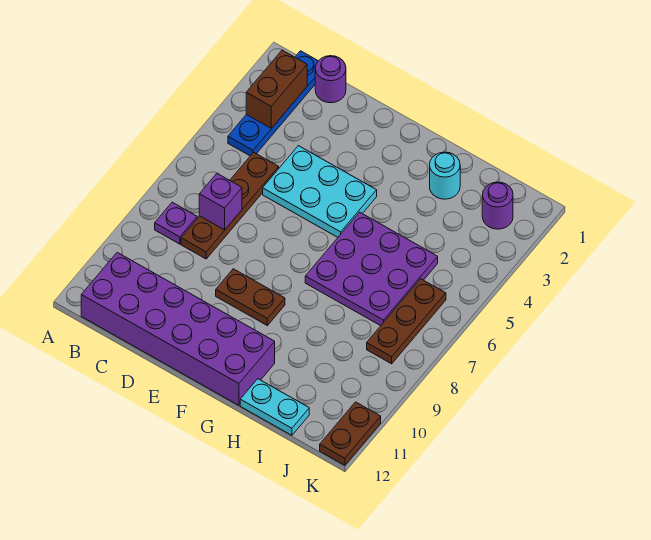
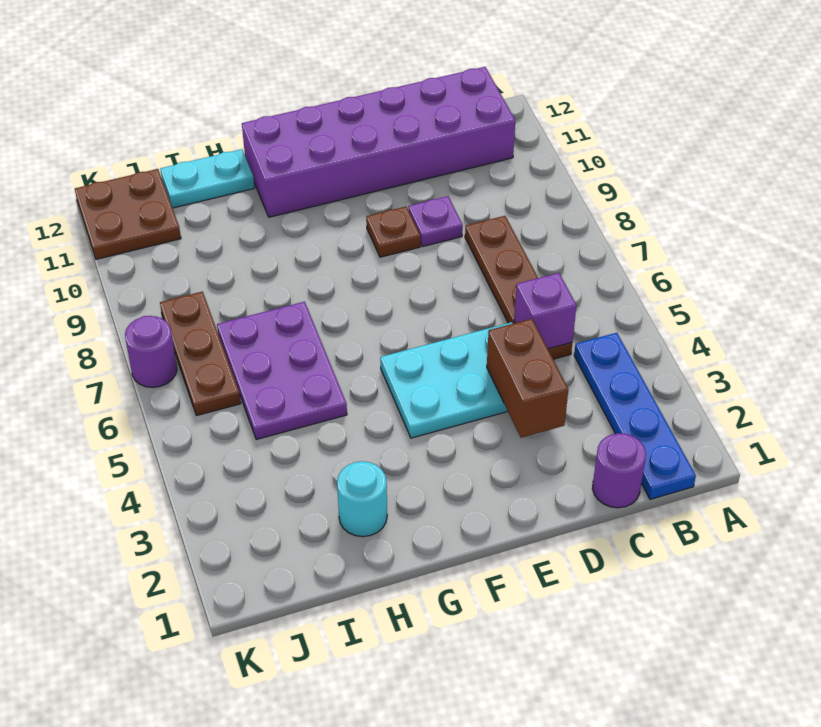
brown 1x2 brick [246,50,307,128] -> brown 1x2 brick moved to [487,319,568,438]
purple 1x1 plate [155,202,197,244] -> purple 1x1 plate moved to [409,196,463,247]
purple 1x1 brick [199,174,242,230] -> purple 1x1 brick moved to [514,273,577,349]
brown 1x2 plate [216,269,285,325] -> brown 1x1 plate [366,206,420,257]
purple 3x3 plate [305,212,438,326] -> purple 2x3 plate [217,302,347,440]
purple 1x1 round brick [482,182,513,229] -> purple 1x1 round brick moved to [125,316,177,387]
brown 1x2 plate [320,402,381,465] -> brown 2x2 plate [75,169,181,259]

